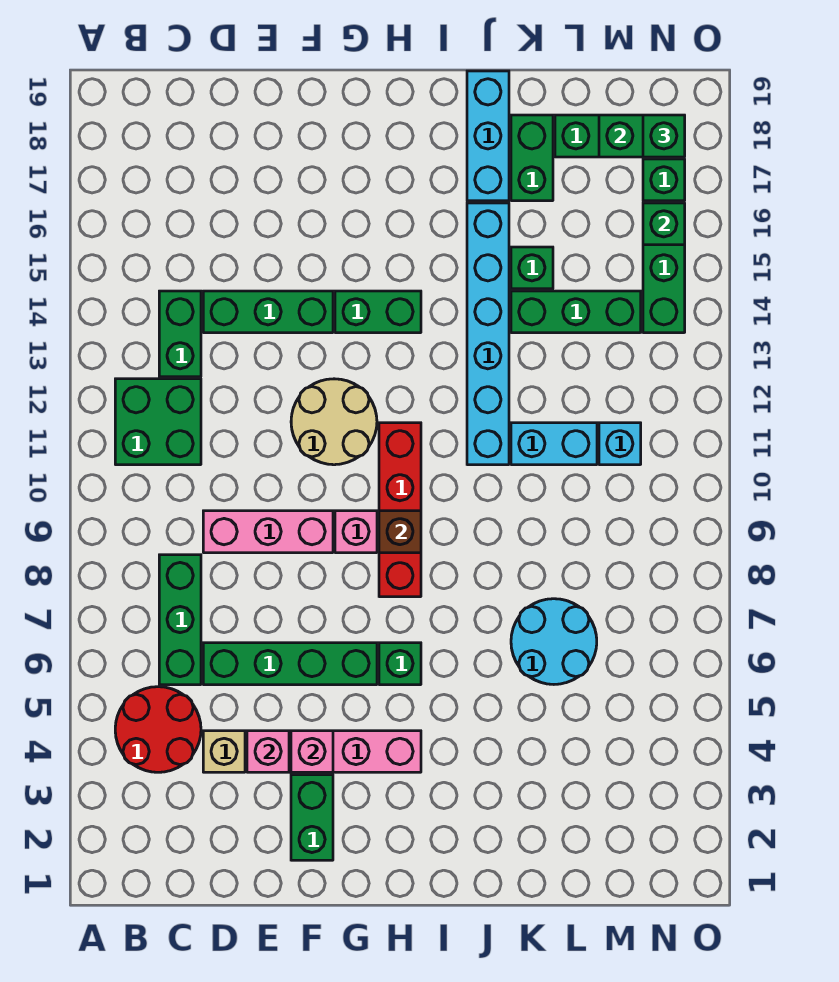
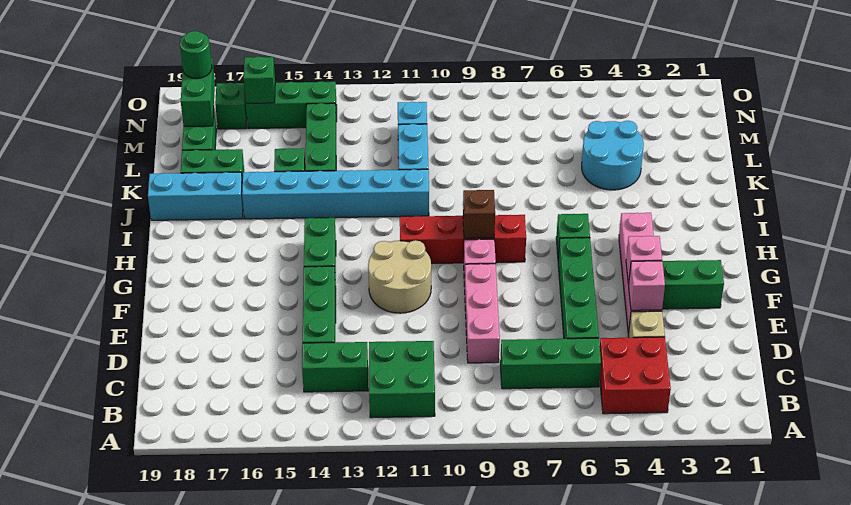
red 2x2 round brick [115,687,201,772] -> red 2x2 brick [600,337,671,414]
cyan 2x2 round brick [511,599,597,684] -> cyan 2x2 round brick moved to [582,121,644,190]
green 1x1 brick [643,115,685,157] -> green 1x1 round brick [180,31,212,79]

